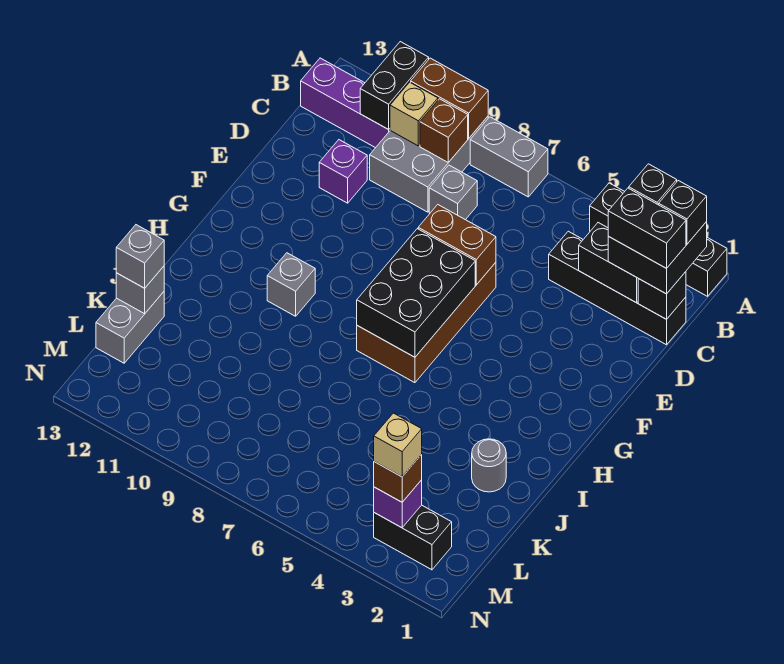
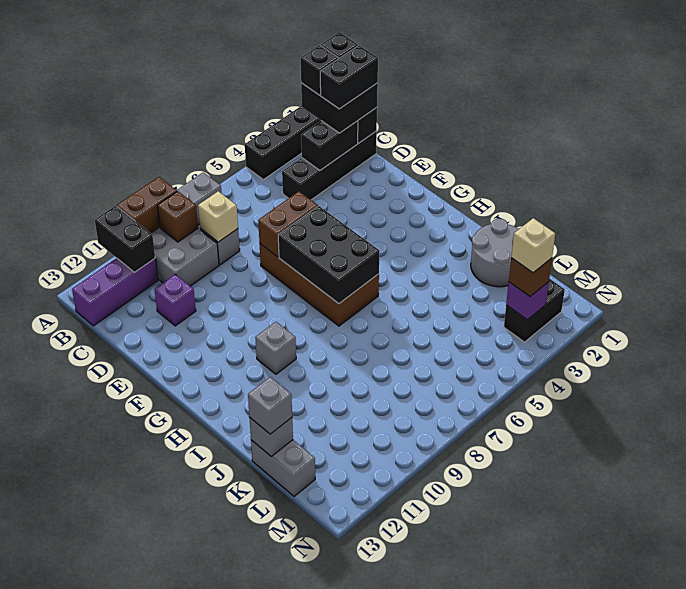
tan 1x1 brick [390,82,438,146] -> tan 1x1 brick moved to [198,191,238,242]
grey 1x1 round brick [472,439,506,492] -> grey 2x2 round brick [471,219,519,287]

